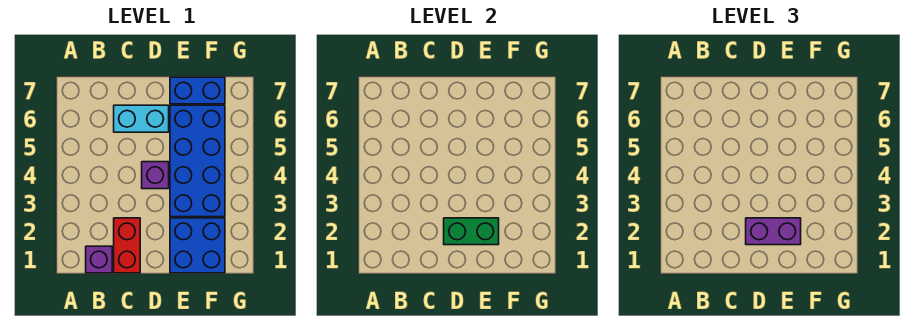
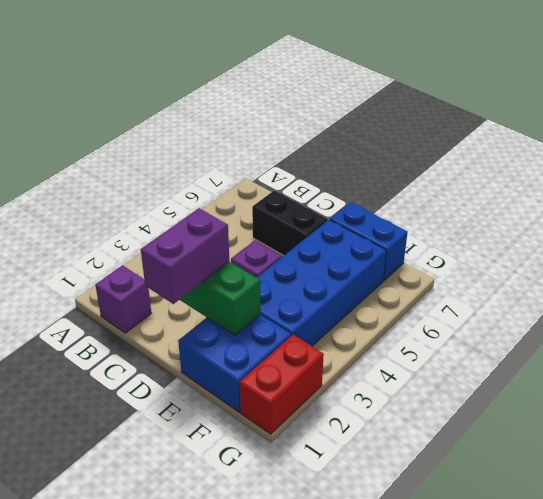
red 1x2 brick [114,218,140,273] -> red 1x2 brick moved to [240,335,324,434]
cyan 1x2 brick [114,105,169,132] -> black 1x2 brick [252,191,328,255]
purple 1x2 brick [746,218,801,245] -> purple 1x2 brick turned to [141,208,229,304]

